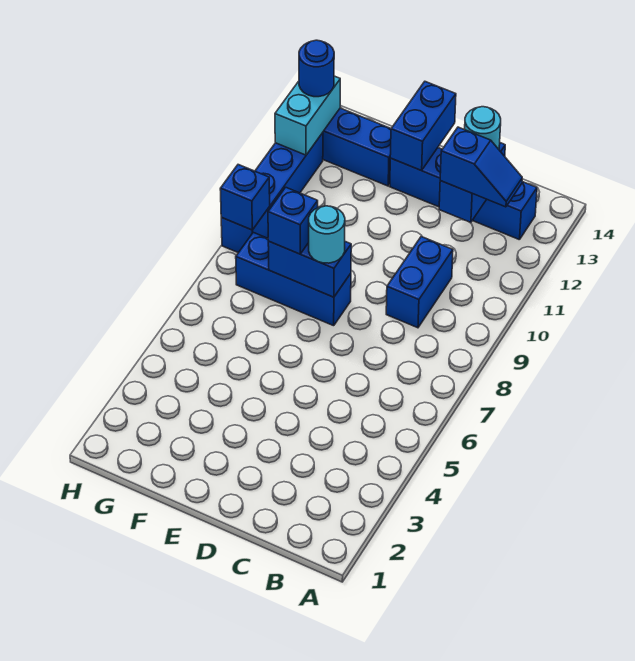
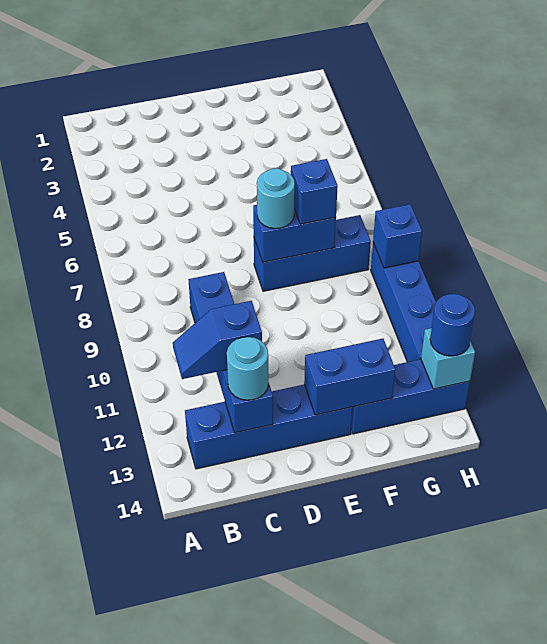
blue 1x2 brick [390,82,456,170] -> blue 1x2 brick turned to [304,339,395,415]
cyan 1x2 brick [275,76,340,155] -> cyan 1x1 brick [421,328,475,389]

